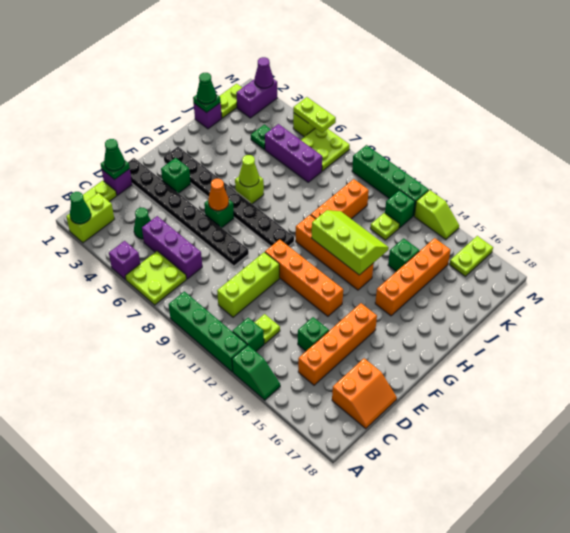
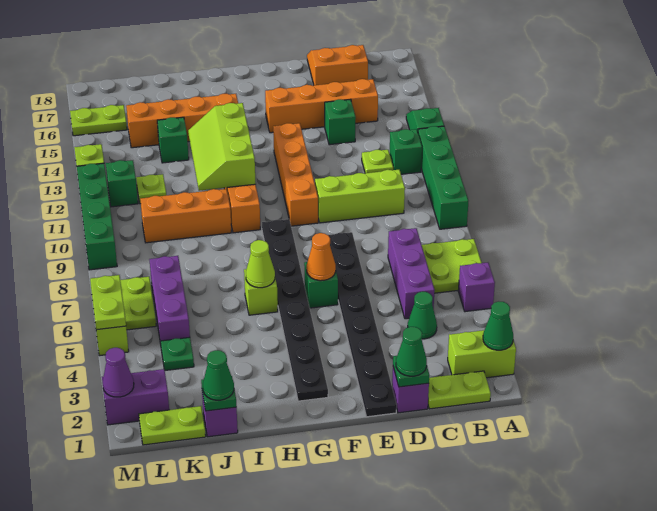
green 1x1 brick [161,158,191,193] -> none

